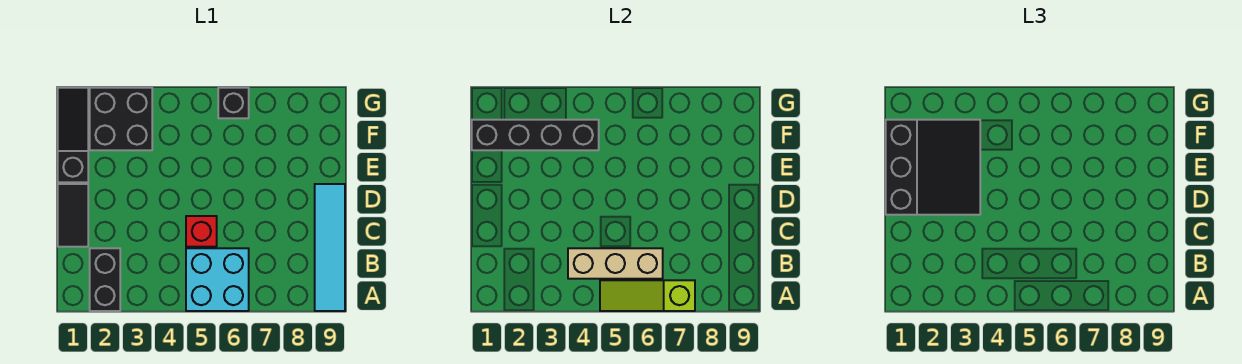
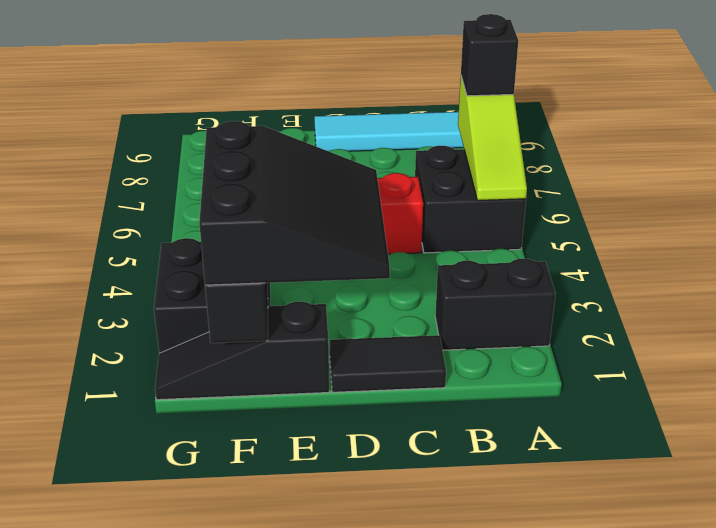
cyan 2x2 brick [186,248,249,311] -> black 2x2 brick [415,146,526,253]
tan 1x3 brick [568,248,663,279] -> none
black 3x3 slope [886,120,980,215] -> black 3x3 slope turned to [199,121,390,285]
black 1x1 brick [218,88,249,118] -> black 1x1 brick moved to [461,14,518,96]

